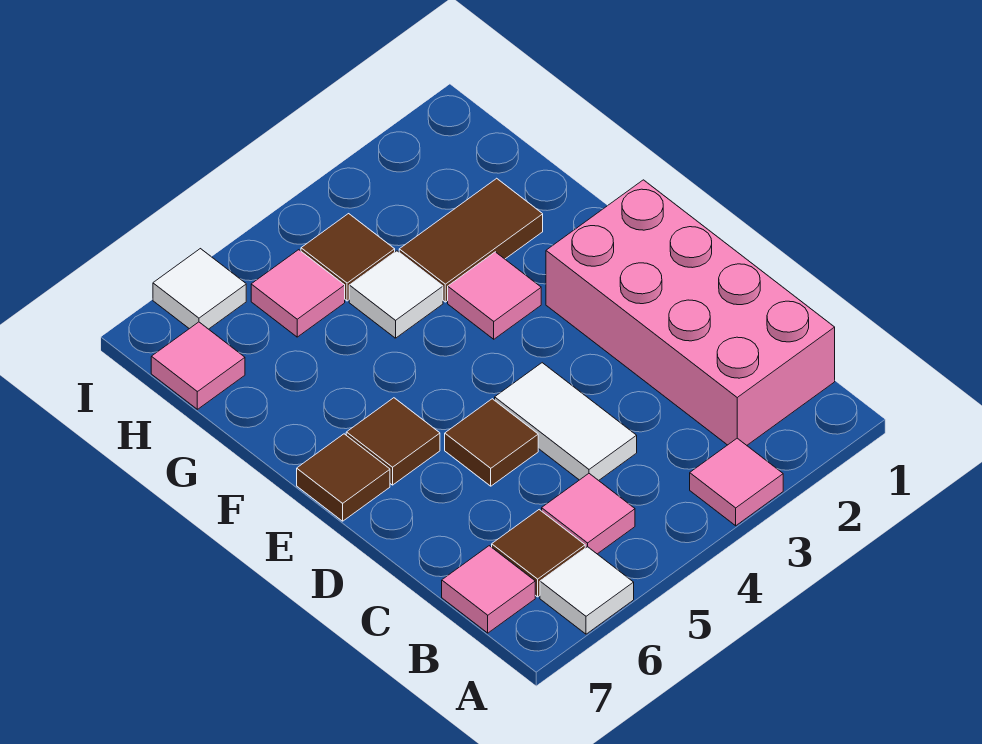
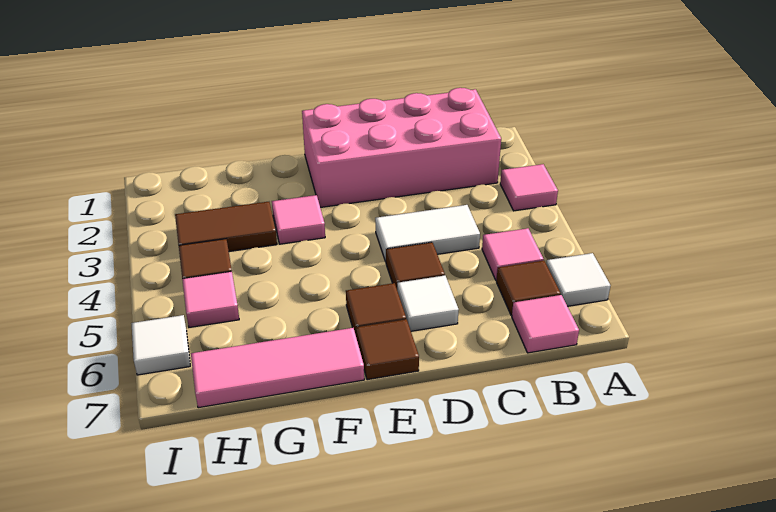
brown 1x2 tile [399,178,543,302] -> brown 1x2 tile turned to [175,202,277,251]
white 1x1 tile [349,251,443,338] -> white 1x1 tile moved to [397,276,459,331]
pink 1x1 tile [151,322,245,409] -> pink 1x3 tile [191,328,364,408]

